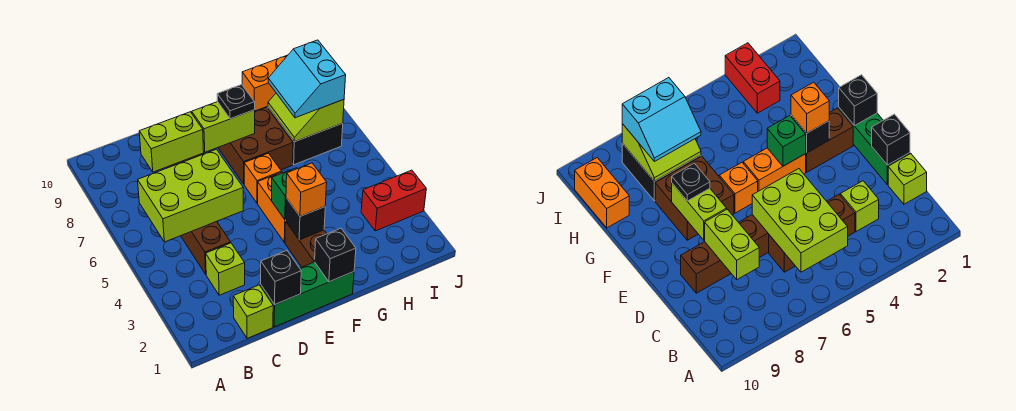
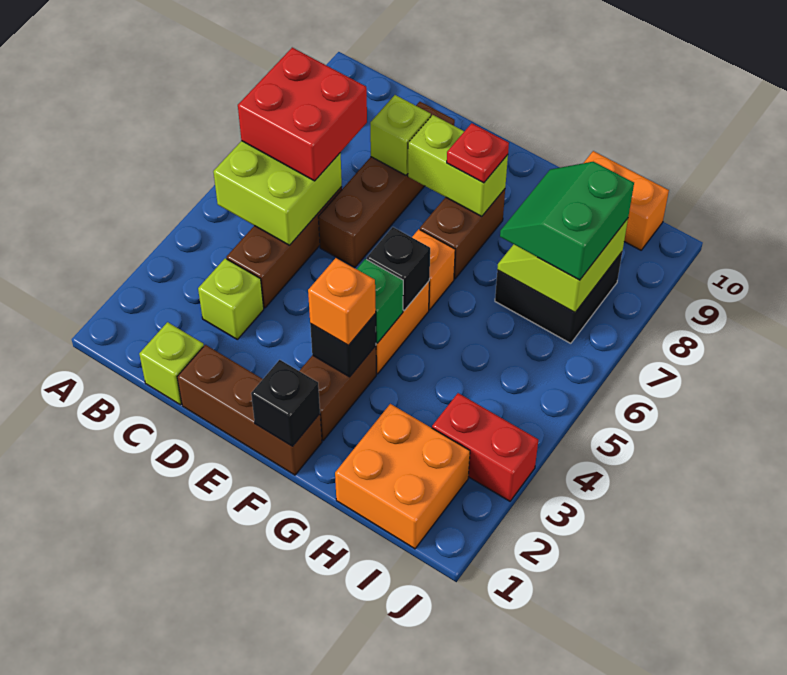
lime 2x3 brick [138,149,243,242] -> lime 2x2 brick [213,141,342,245]
none -> red 2x2 brick [238,48,367,181]
lime 1x2 brick [139,112,204,172] -> lime 1x1 brick [370,95,431,175]
green 1x3 brick [261,262,354,327] -> brown 1x3 brick [177,345,322,475]
black 1x1 brick [261,250,301,304] -> black 1x1 brick moved to [367,227,430,310]
brown 2x2 brick [219,107,293,184] -> brown 1x2 brick [420,189,505,279]
black 1x1 plate [217,85,255,119] -> red 1x1 plate [447,123,509,183]
none -> orange 2x2 brick [335,404,470,549]
cyan 2x2 slope [268,40,346,118] -> green 2x2 slope [500,162,634,280]

